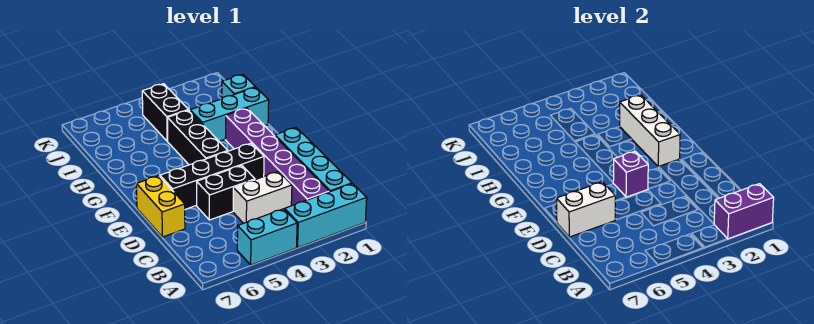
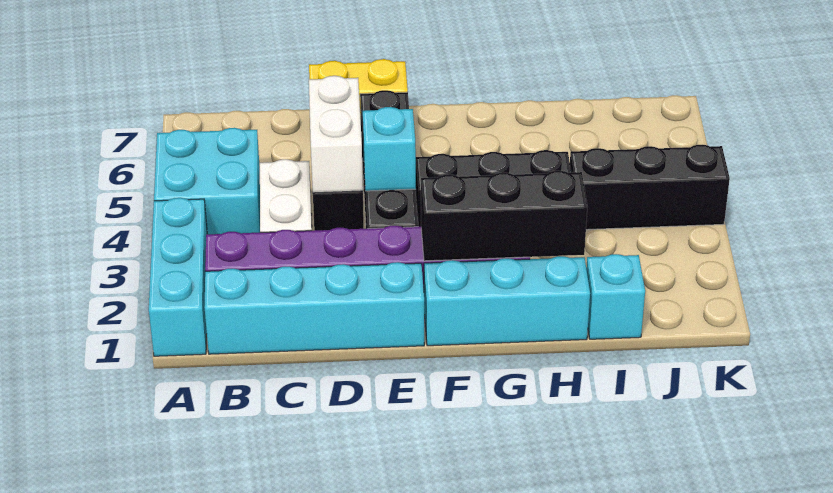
purple 1x2 brick [714,184,774,239] -> none
cyan 1x2 brick [237,209,297,265] -> cyan 2x2 brick [154,128,260,234]
white 1x2 brick [556,182,615,237] -> white 1x2 brick moved to [309,76,363,193]
purple 1x1 brick [613,151,648,197] -> cyan 1x1 brick [363,107,416,191]
white 1x3 brick [620,95,680,167] -> black 1x3 brick [421,171,587,261]
cyan 1x3 brick [190,87,269,141] -> cyan 1x3 brick turned to [424,256,590,346]
black 1x2 brick [142,84,188,141] -> black 1x3 brick [570,145,730,230]

